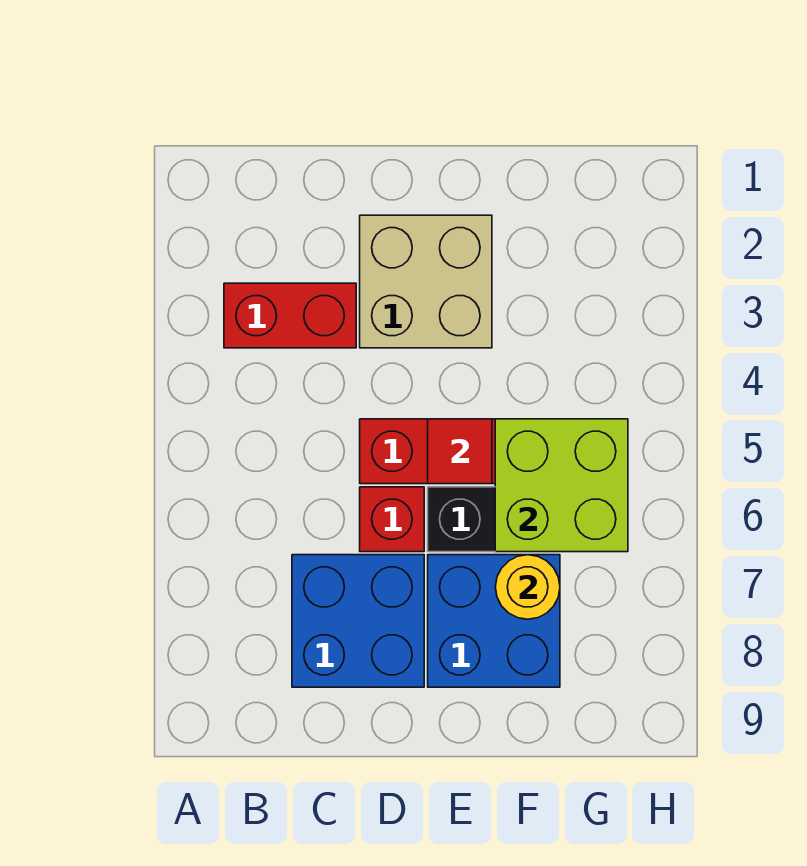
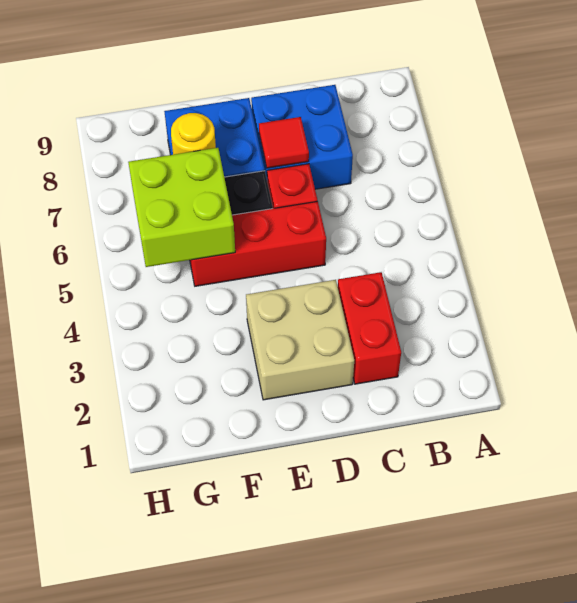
red 1x2 brick [224,283,356,348] -> red 1x2 brick turned to [338,272,401,384]
red 1x1 tile [428,419,492,484] -> red 1x1 tile moved to [259,117,309,168]

